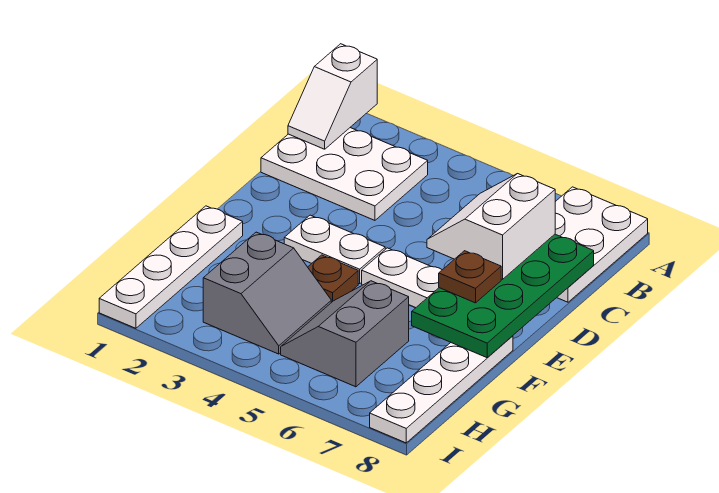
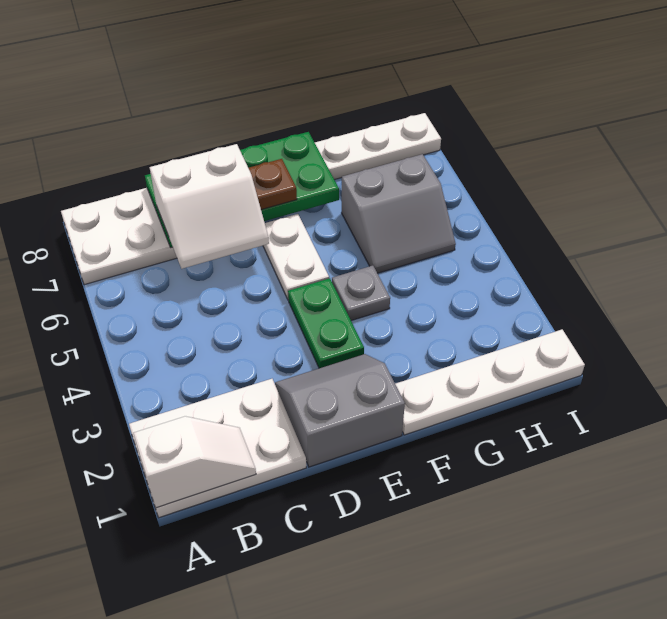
white 2x3 plate [261,128,428,220] -> white 2x3 plate turned to [129,379,306,518]
white 1x2 plate [284,215,385,284] -> green 1x2 plate [288,278,364,368]
brown 1x1 plate [308,255,358,303] -> grey 1x1 plate [332,266,390,321]
grey 2x2 slope [203,232,331,354] -> grey 2x2 slope moved to [275,354,405,467]

